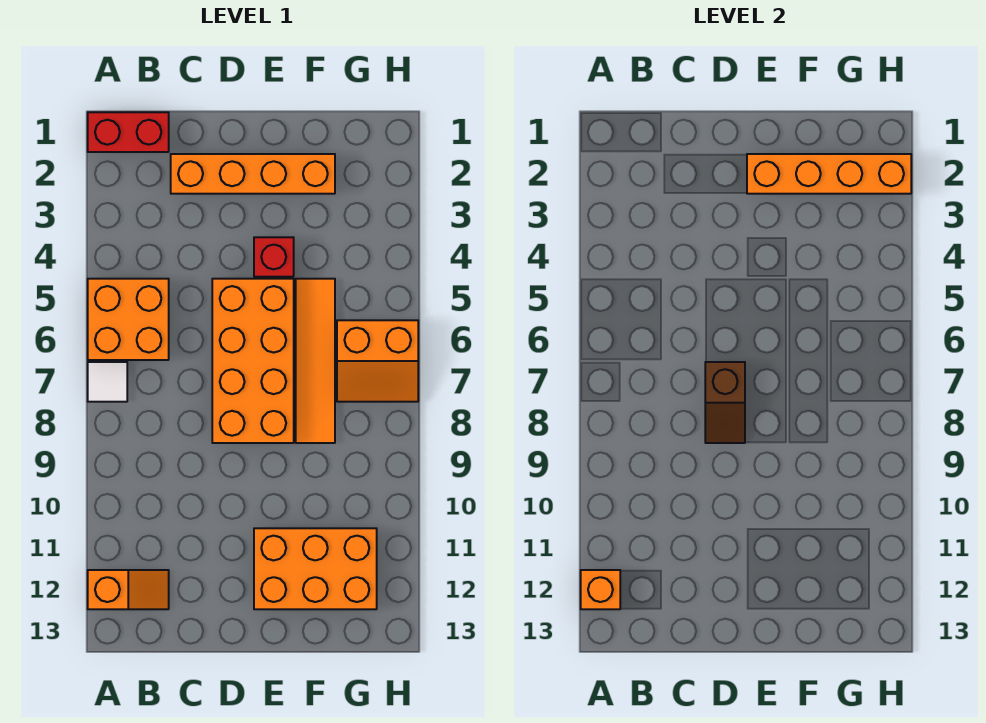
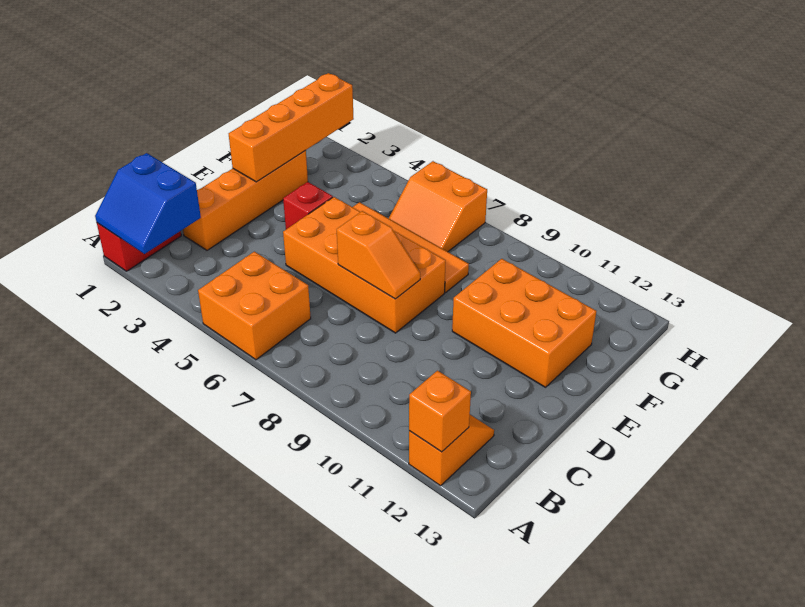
none -> blue 2x2 slope [95,153,201,254]
white 1x1 tile [88,362,127,402] -> none
brown 1x2 slope [705,362,745,443] -> orange 1x2 slope [337,211,420,299]
orange 2x3 brick [254,528,377,609] -> orange 2x3 brick turned to [452,259,596,387]
orange 2x2 slope [337,320,418,402] -> orange 2x2 slope turned to [389,161,487,252]

